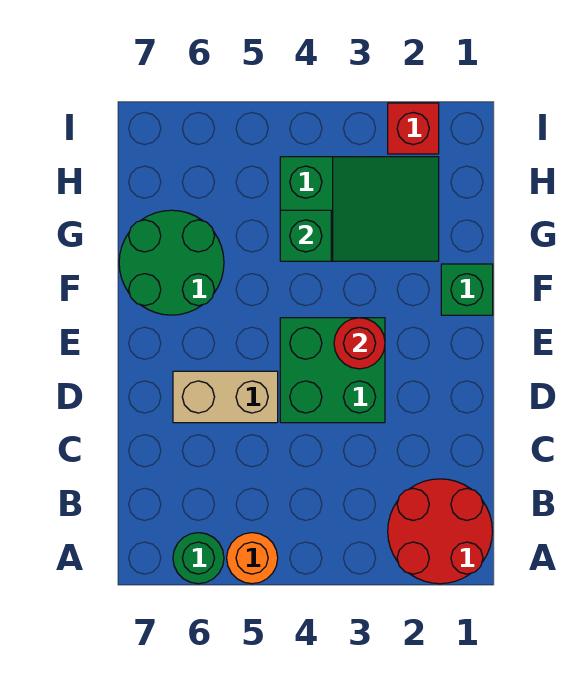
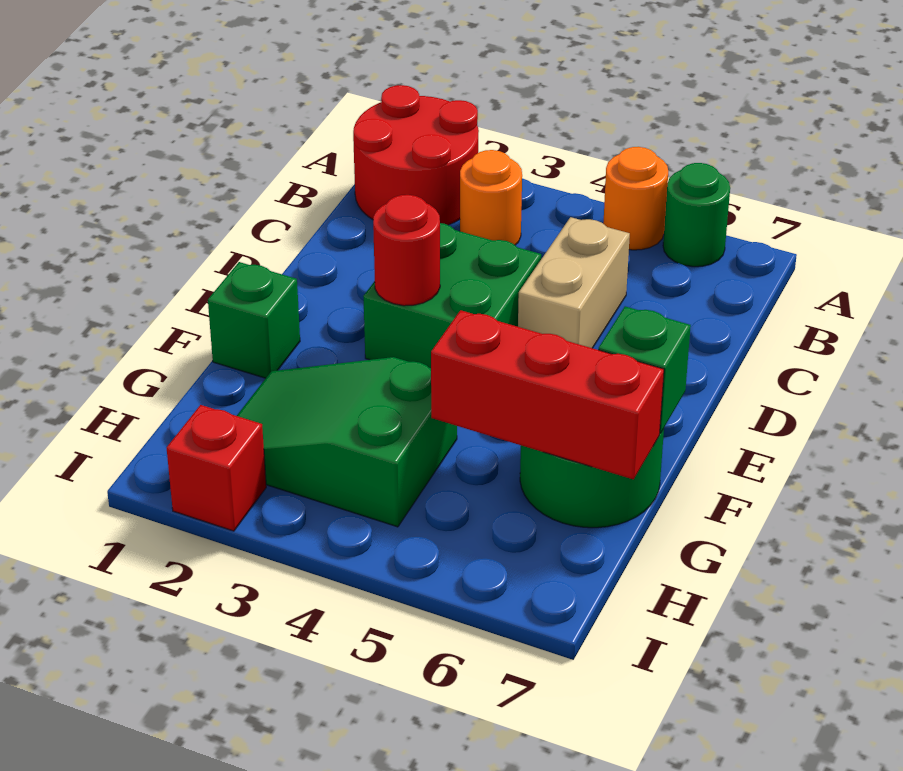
none -> orange 1x1 round brick [460,150,522,245]
tan 1x2 brick [173,371,278,423] -> tan 1x2 brick turned to [518,217,630,348]
green 1x1 brick [280,210,331,261] -> green 1x1 brick moved to [598,306,691,433]
none -> red 1x3 brick [431,310,664,479]

